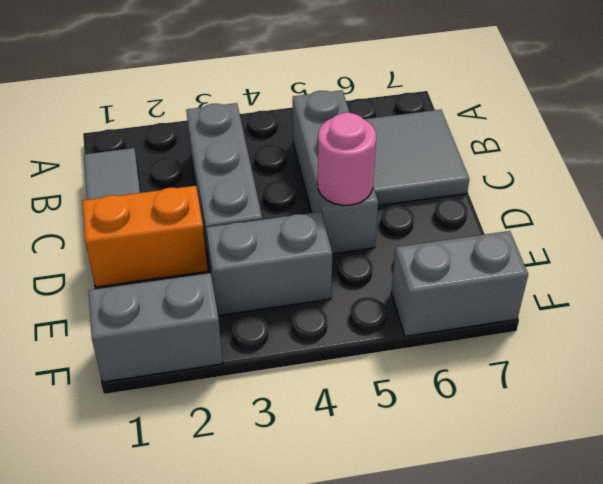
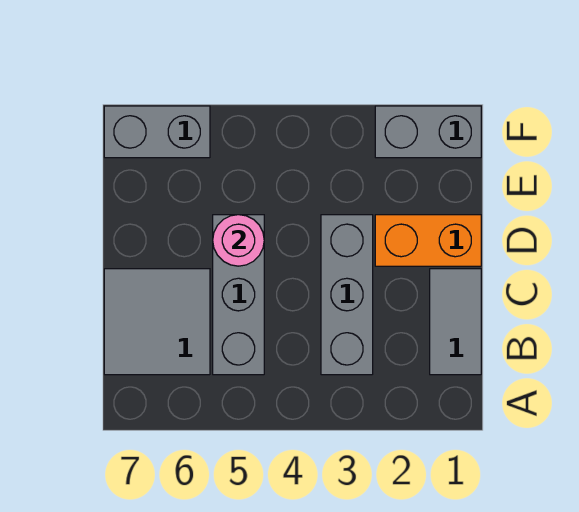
grey 1x2 brick [206,212,332,315] -> none

